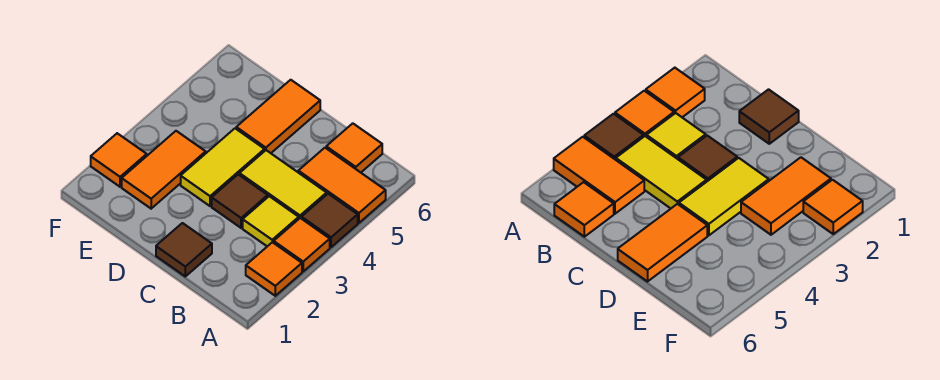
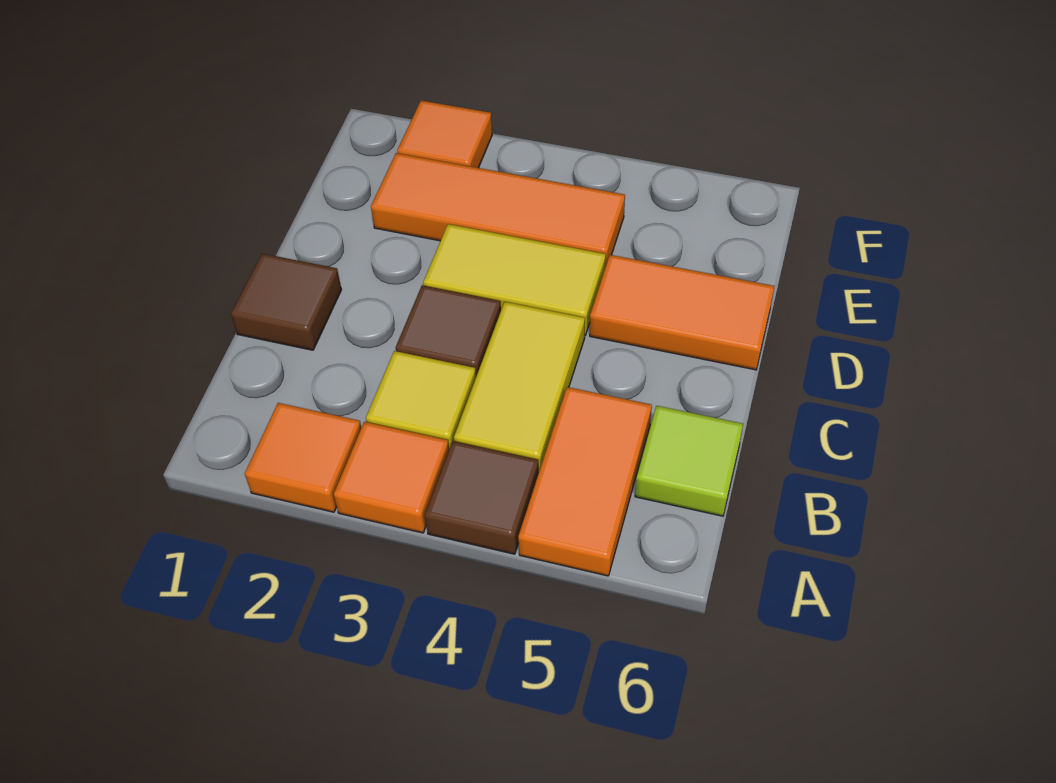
orange 1x1 tile [326,123,382,172] -> lime 1x1 tile [635,406,743,516]
orange 1x2 tile [122,131,206,209] -> orange 1x3 tile [371,153,625,267]

